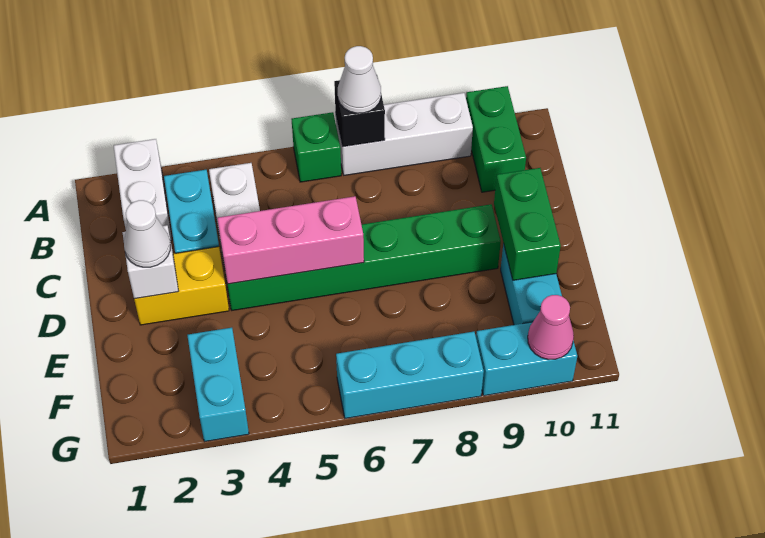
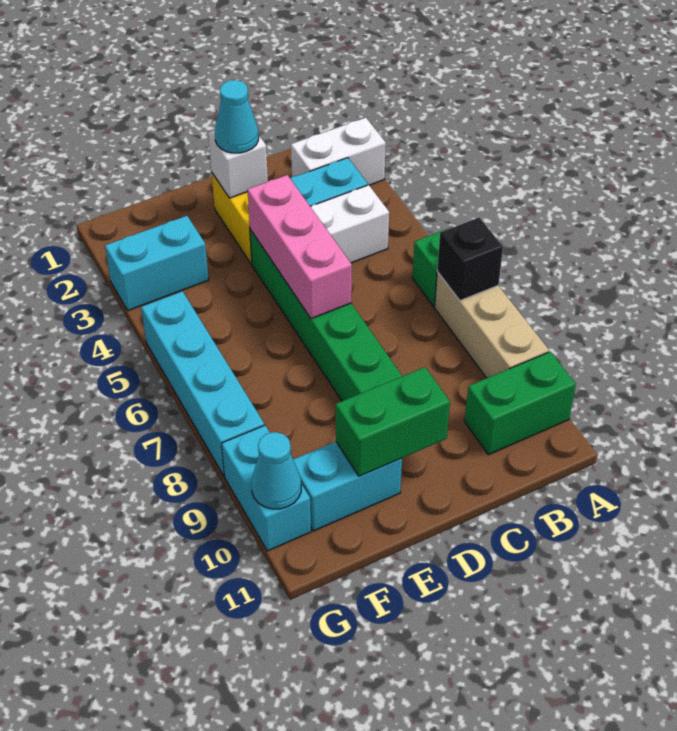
white 1x3 brick [335,93,473,175] -> tan 1x3 brick [435,272,549,378]
white 1x1 cone [338,46,381,113] -> none
white 1x1 cone [124,200,170,267] -> cyan 1x1 cone [215,80,259,153]
cyan 1x3 brick [336,332,484,418] -> cyan 1x4 brick [141,291,264,476]
pink 1x1 cone [528,295,574,359] -> cyan 1x1 cone [251,432,301,509]

